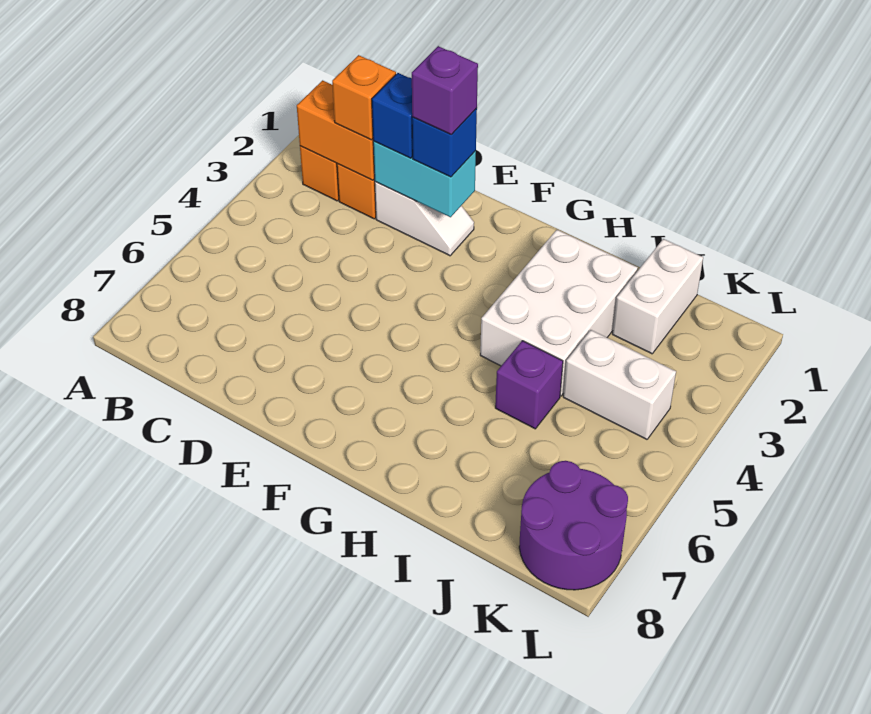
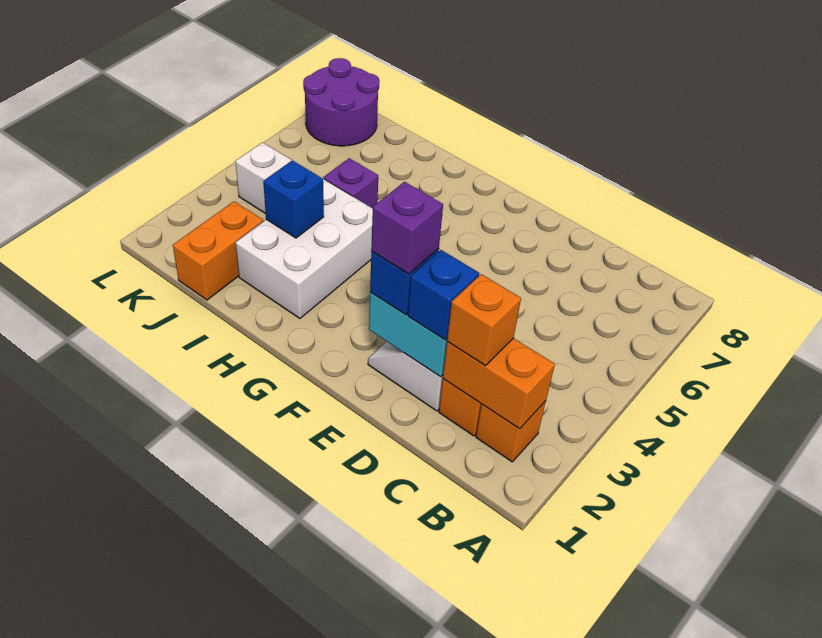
none -> blue 1x1 brick [263,160,324,238]
white 1x2 brick [613,239,703,354] -> orange 1x2 brick [173,201,263,300]

